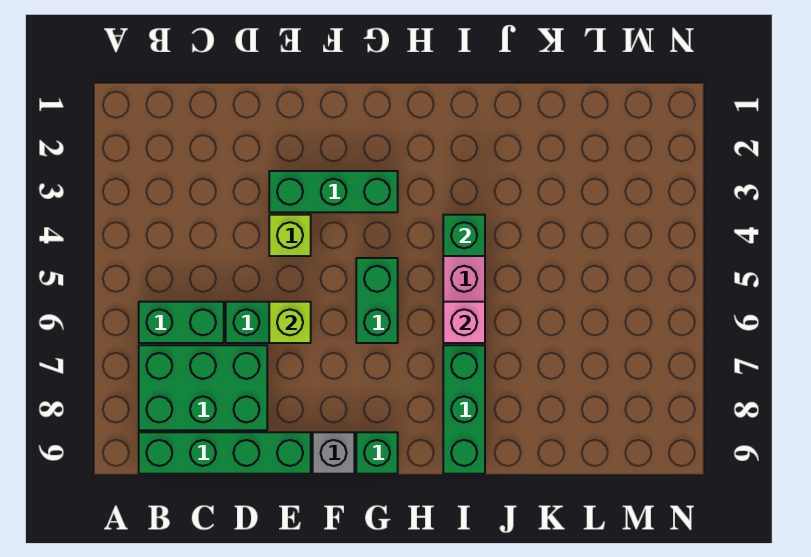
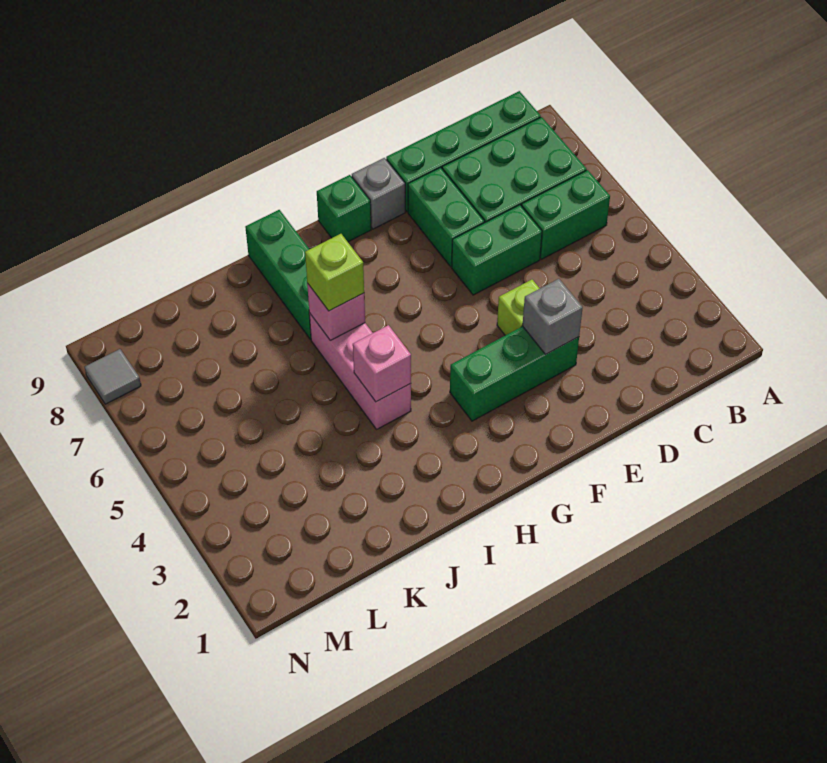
none -> grey 1x1 brick [523,279,583,354]
lime 1x1 brick [269,302,311,343] -> lime 1x1 brick moved to [305,234,364,311]
green 1x2 brick [356,258,398,343] -> green 1x2 brick moved to [408,168,485,267]
green 1x1 brick [443,215,485,256] -> pink 1x1 brick [353,325,411,402]
none -> grey 1x1 tile [85,349,141,404]

